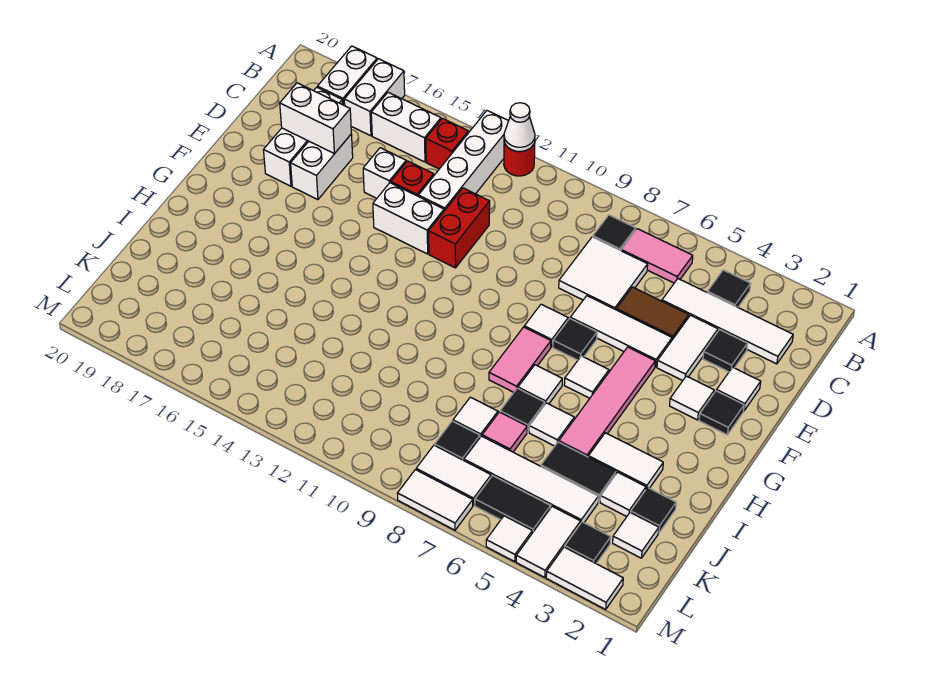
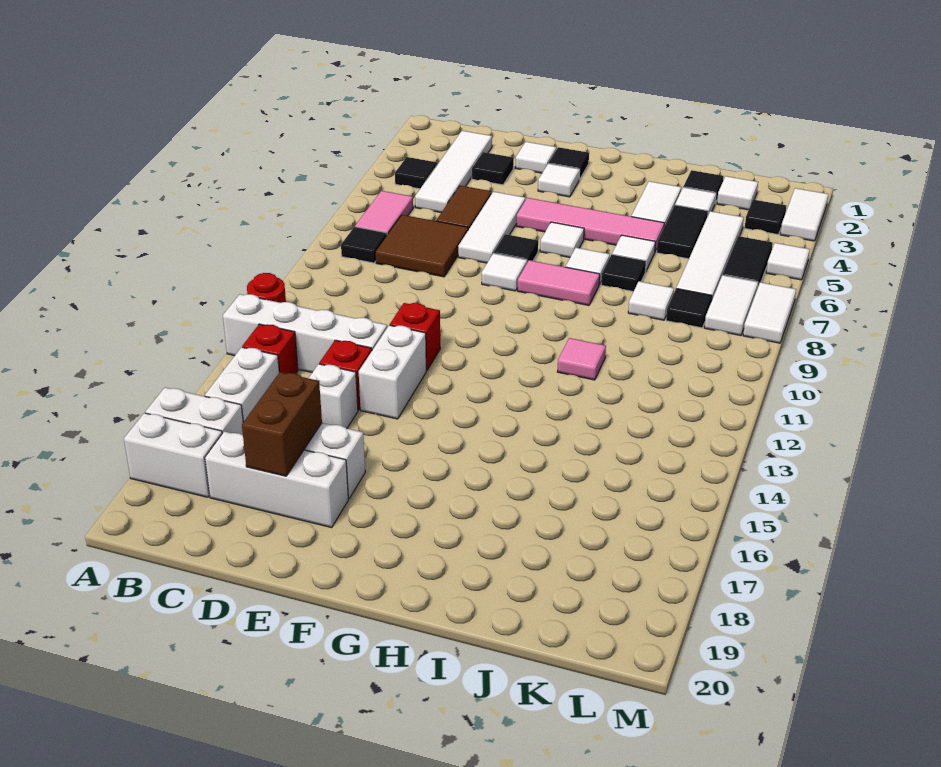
white 1x1 cone [504,103,535,152] -> none
white 2x2 tile [559,237,648,310] -> brown 2x2 tile [375,215,468,277]
white 1x2 tile [657,315,718,381] -> none
red 1x2 brick [429,188,490,268] -> red 1x1 brick [390,303,440,371]
white 1x2 brick [280,83,351,154] -> brown 1x2 brick [242,372,322,476]
pink 1x1 tile [482,412,527,452] -> pink 1x1 tile moved to [557,338,606,380]
white 1x2 tile [516,506,580,577] -> none

